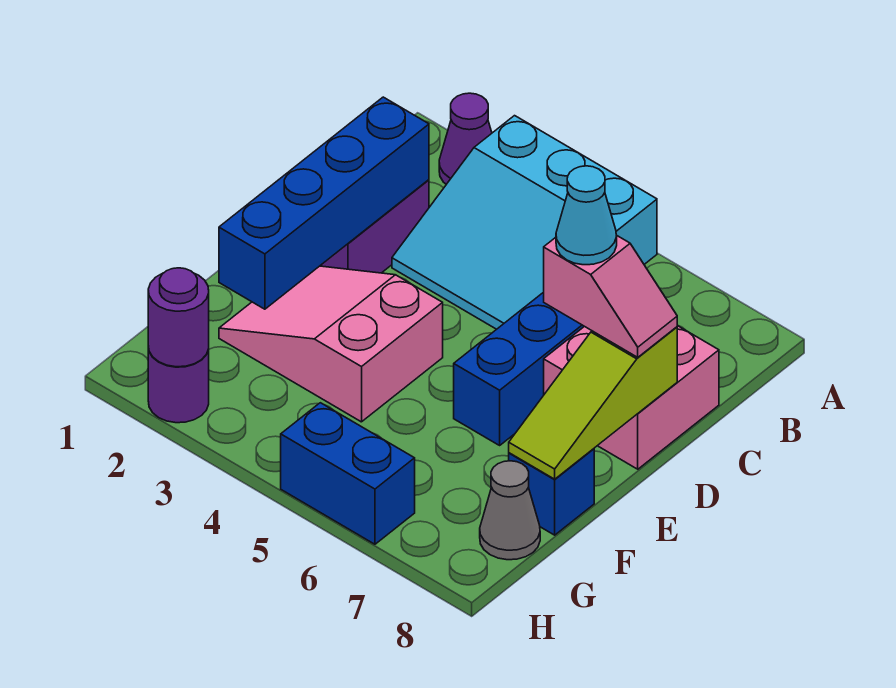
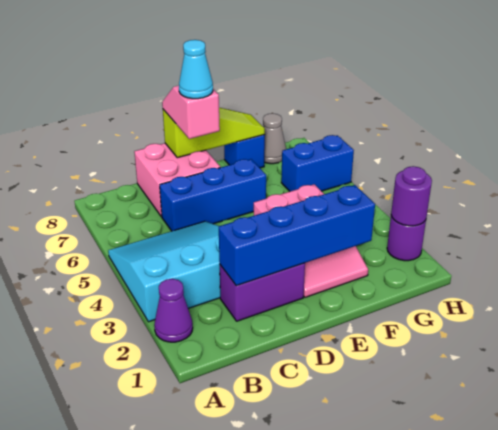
cyan 3x3 slope [392,116,657,329] -> cyan 3x3 slope turned to [108,221,220,322]
blue 1x2 brick [281,403,415,544] -> blue 1x2 brick turned to [281,135,354,191]

